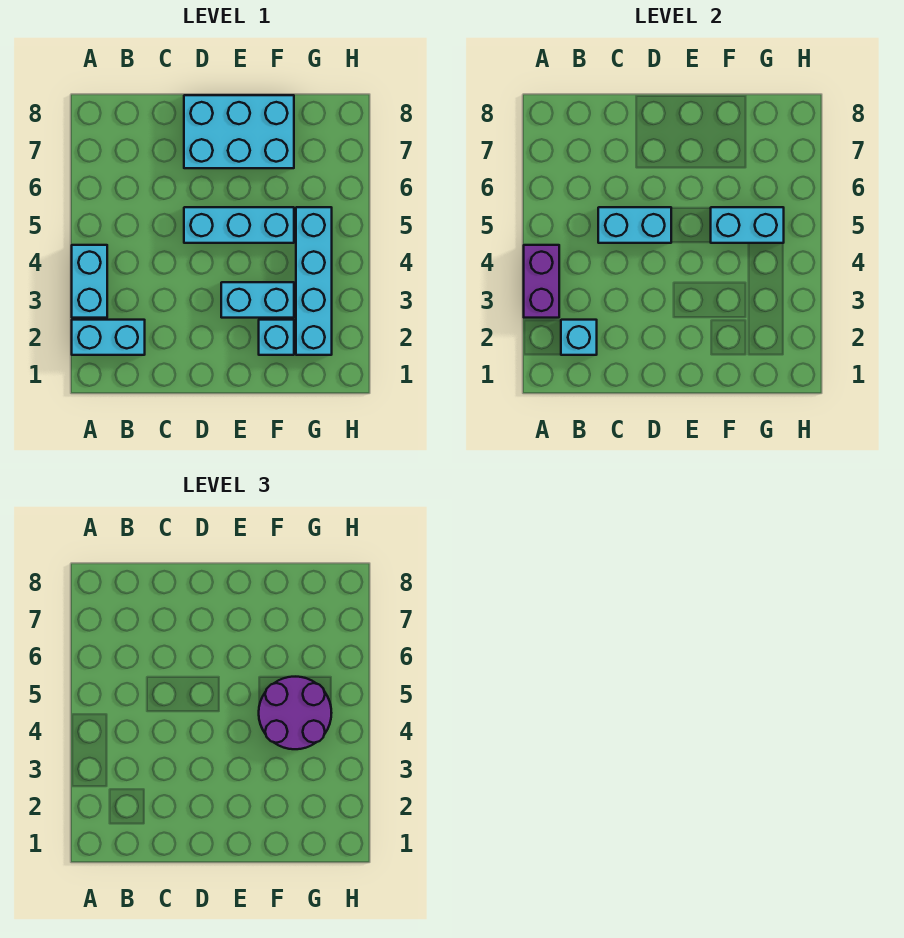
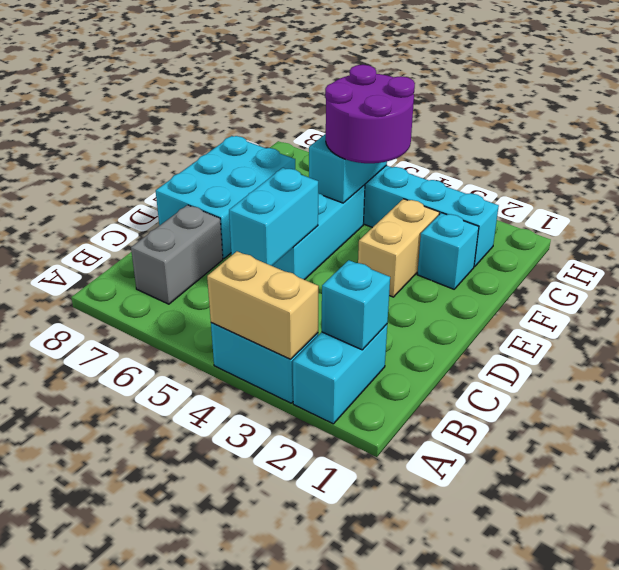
purple 1x2 brick [524,245,559,318] -> tan 1x2 brick [207,251,318,359]
none -> grey 1x2 brick [131,205,223,304]
cyan 1x2 brick [221,282,294,318] -> tan 1x2 brick [358,199,439,297]

